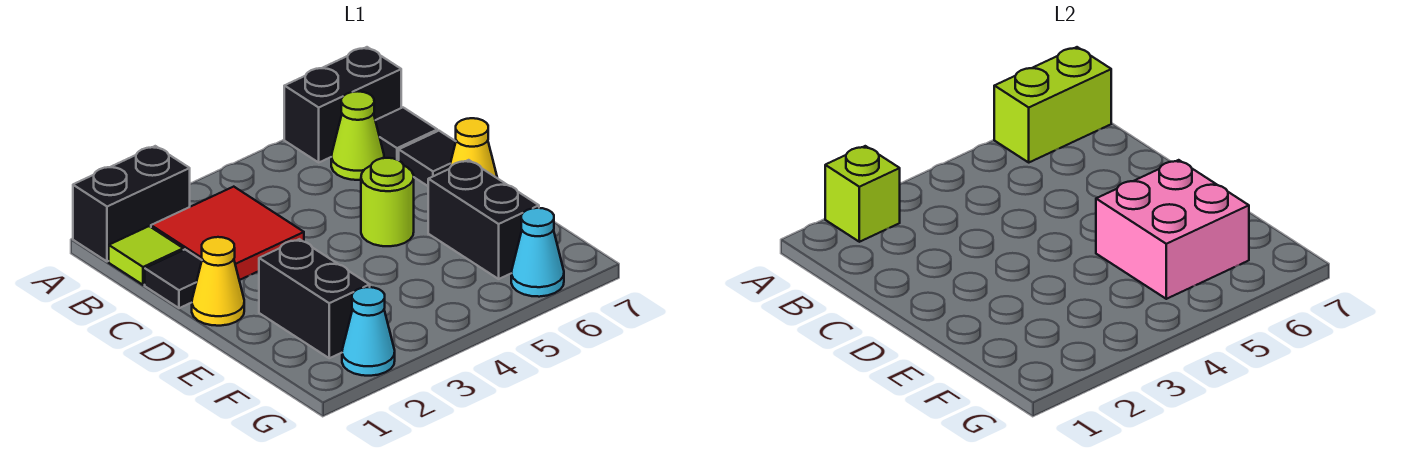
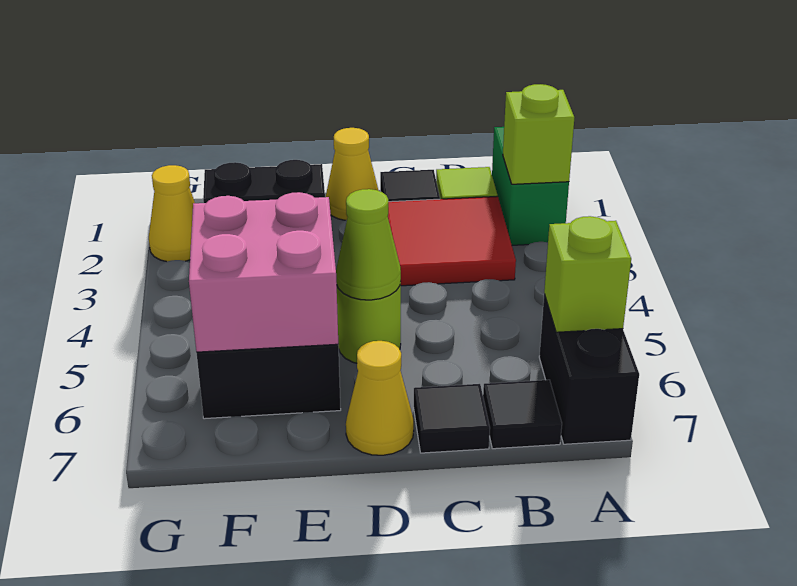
black 1x2 brick [73,146,190,262] -> green 1x2 brick [492,127,569,245]
lime 1x2 brick [994,47,1111,162] -> lime 1x1 brick [544,216,631,332]
lime 1x1 cone [331,91,384,180] -> lime 1x1 cone moved to [336,189,401,300]
cyan 1x1 cone [342,287,395,376] -> yellow 1x1 cone [149,165,195,262]
cyan 1x1 cone [511,208,564,297] -> none

